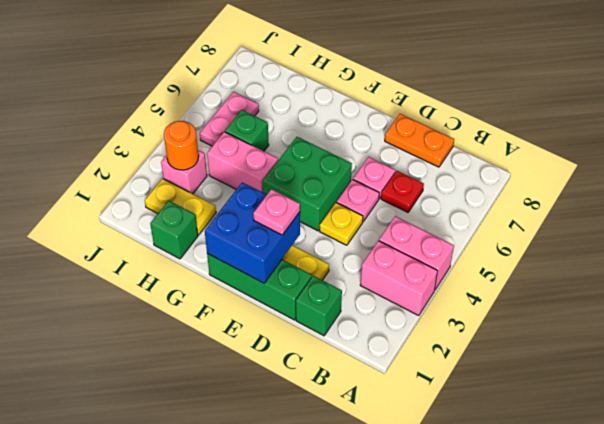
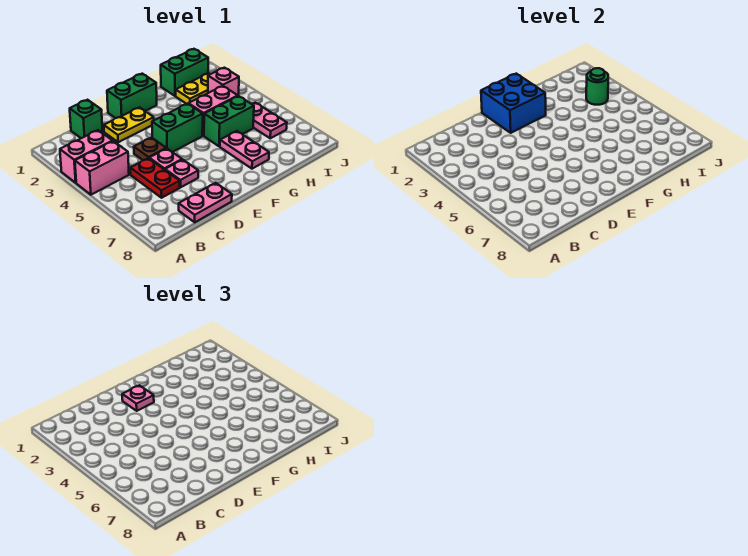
red 1x1 plate [381,171,424,212] -> red 1x2 plate [130,158,180,198]
orange 1x2 plate [385,114,454,167] -> pink 1x2 plate [179,183,232,222]
green 1x3 brick [207,254,312,320] -> green 1x2 brick [107,74,157,118]
yellow 1x1 plate [320,202,363,245] -> brown 1x1 plate [134,138,166,160]
green 2x2 brick [263,137,352,231] -> green 1x2 brick [152,104,203,152]
none -> pink 1x2 plate [220,131,269,169]
green 1x1 brick [150,201,198,259] -> green 1x2 brick [161,49,208,96]
green 1x1 brick [225,110,269,151] -> green 1x2 brick [204,96,254,146]
orange 1x1 round brick [164,121,199,170] -> green 1x1 round brick [586,68,608,105]

